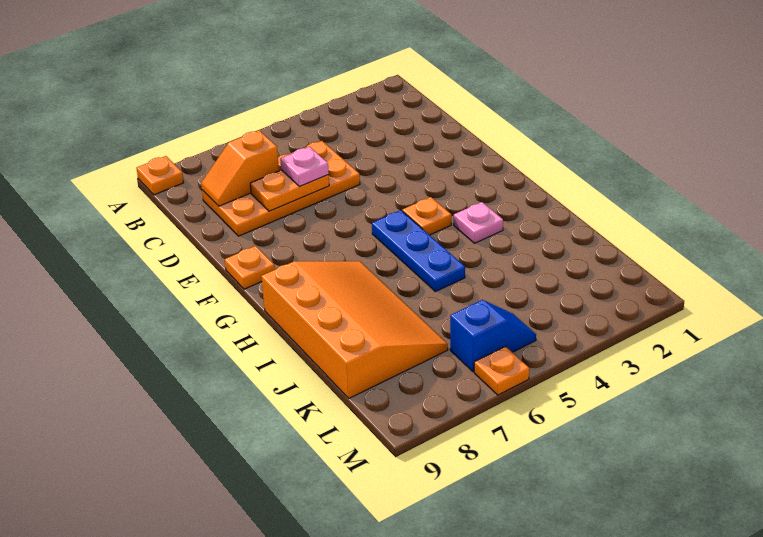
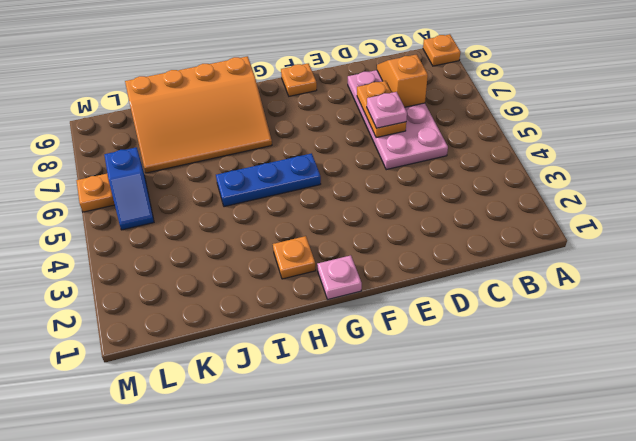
orange 2x4 plate [202,141,360,236] -> pink 2x4 plate [348,70,448,170]
orange 1x1 plate [402,197,451,235] -> orange 1x1 plate moved to [273,236,316,279]
pink 1x1 plate [454,202,503,243] -> pink 1x1 plate moved to [317,255,362,299]

